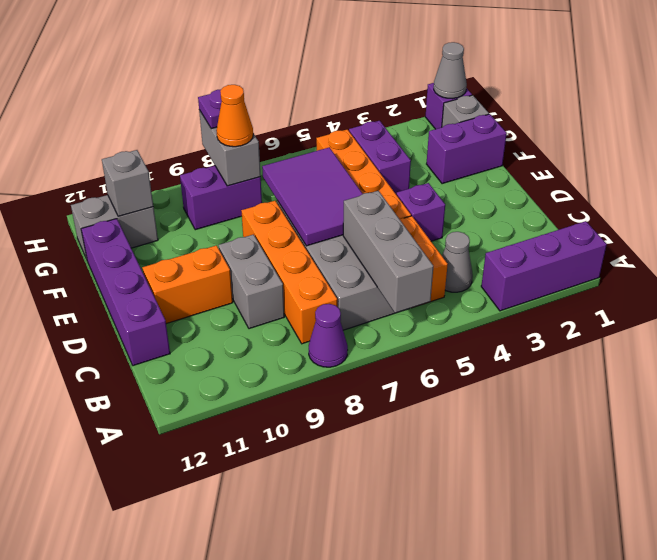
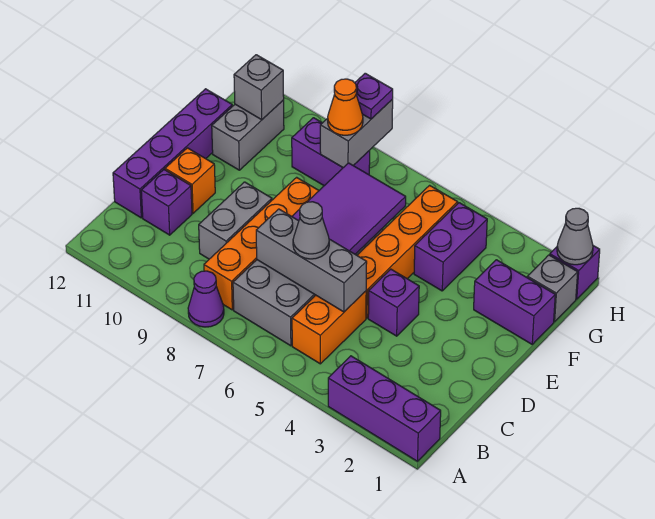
grey 1x3 brick [343,191,433,313] -> grey 1x3 brick turned to [256,209,367,312]
grey 1x1 cone [442,232,473,292] -> grey 1x1 cone moved to [293,202,329,259]
none -> purple 1x1 brick [141,170,192,235]
orange 1x2 brick [142,245,233,324] -> orange 1x1 brick [165,148,215,213]
grey 1x2 brick [71,195,158,259] -> grey 1x2 brick turned to [212,100,284,170]

